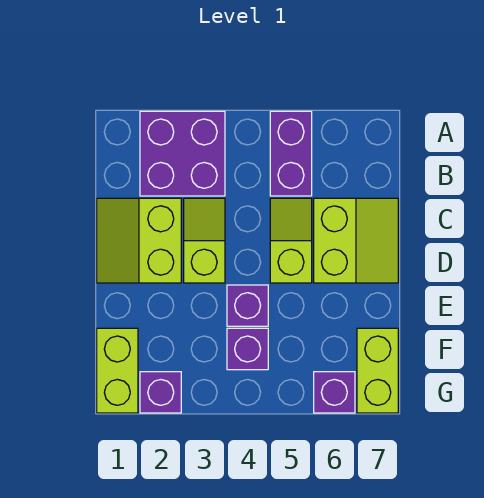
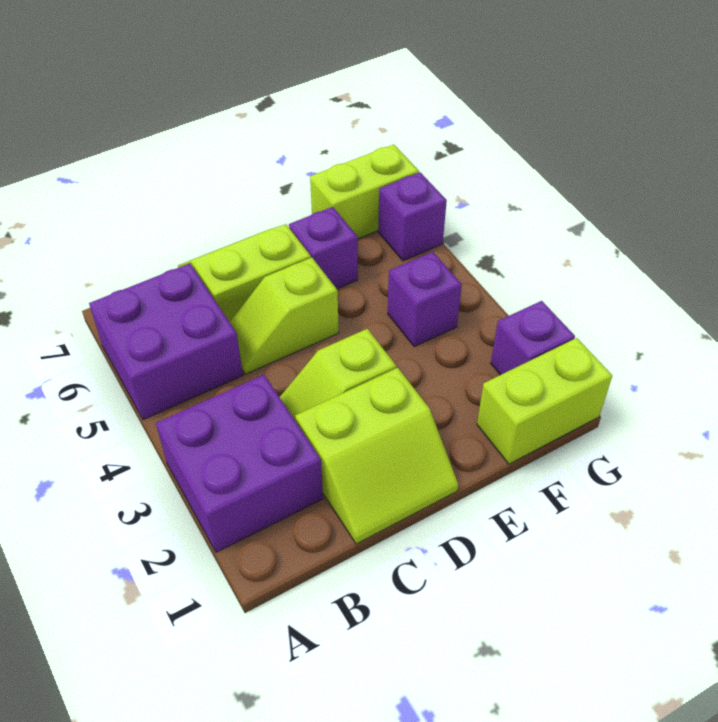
purple 1x2 brick [270,111,312,196] -> purple 2x2 brick [89,263,243,420]
purple 1x1 brick [227,285,268,326] -> purple 1x1 brick moved to [289,207,358,289]

